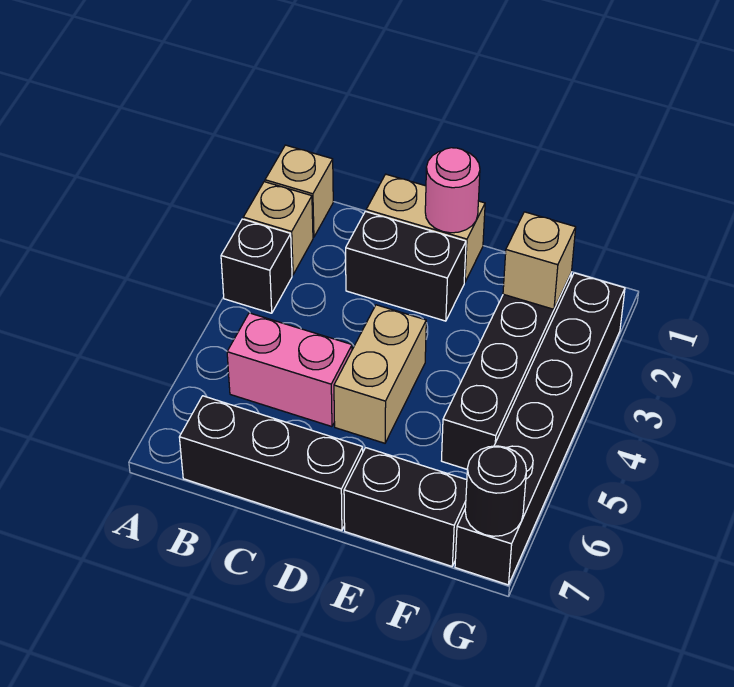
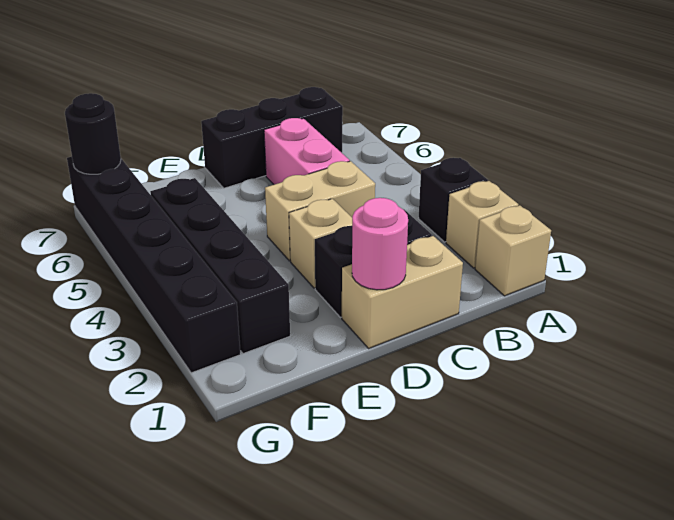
pink 1x2 brick [227,313,352,427] -> pink 1x2 brick turned to [264,118,350,185]
tan 1x2 brick [334,305,426,443] -> tan 1x2 brick turned to [265,161,375,261]
black 1x2 brick [344,448,467,566] -> none
tan 1x1 brick [503,212,576,309] -> tan 1x1 brick moved to [289,199,352,288]

